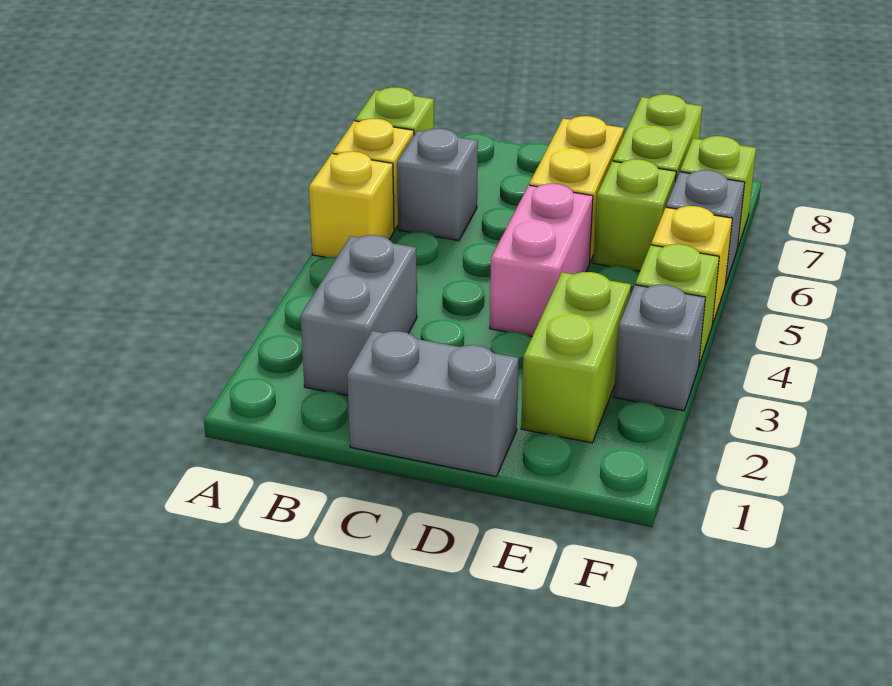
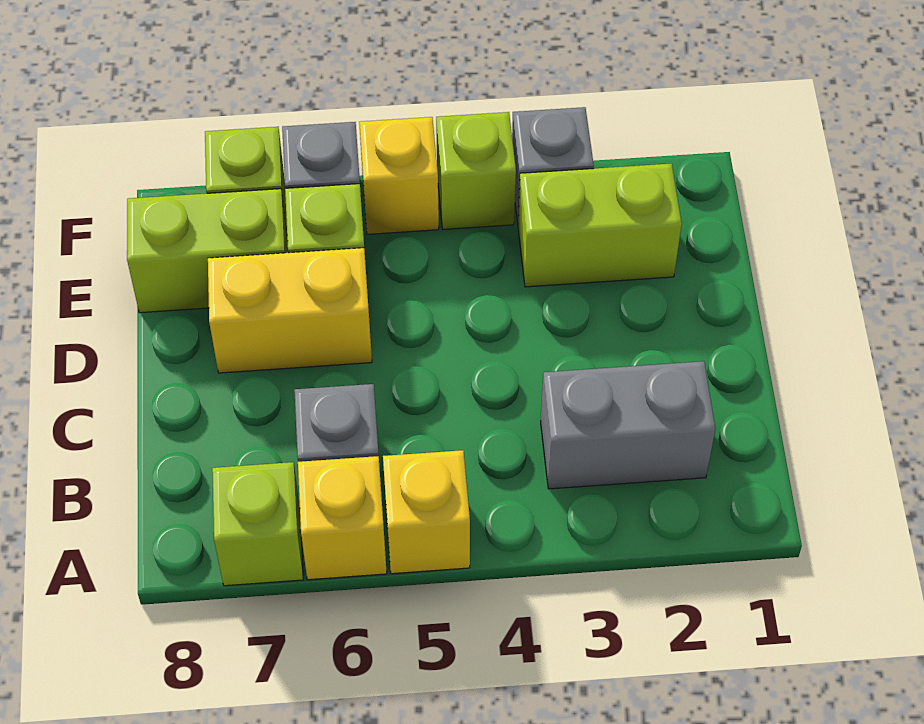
grey 1x2 brick [347,331,519,476] -> none
pink 1x2 brick [490,184,593,336] -> none

